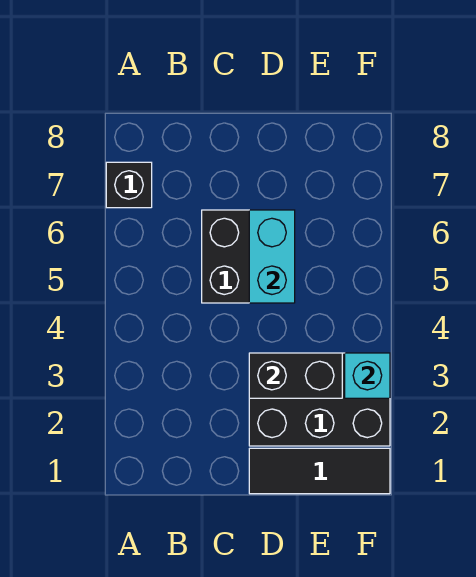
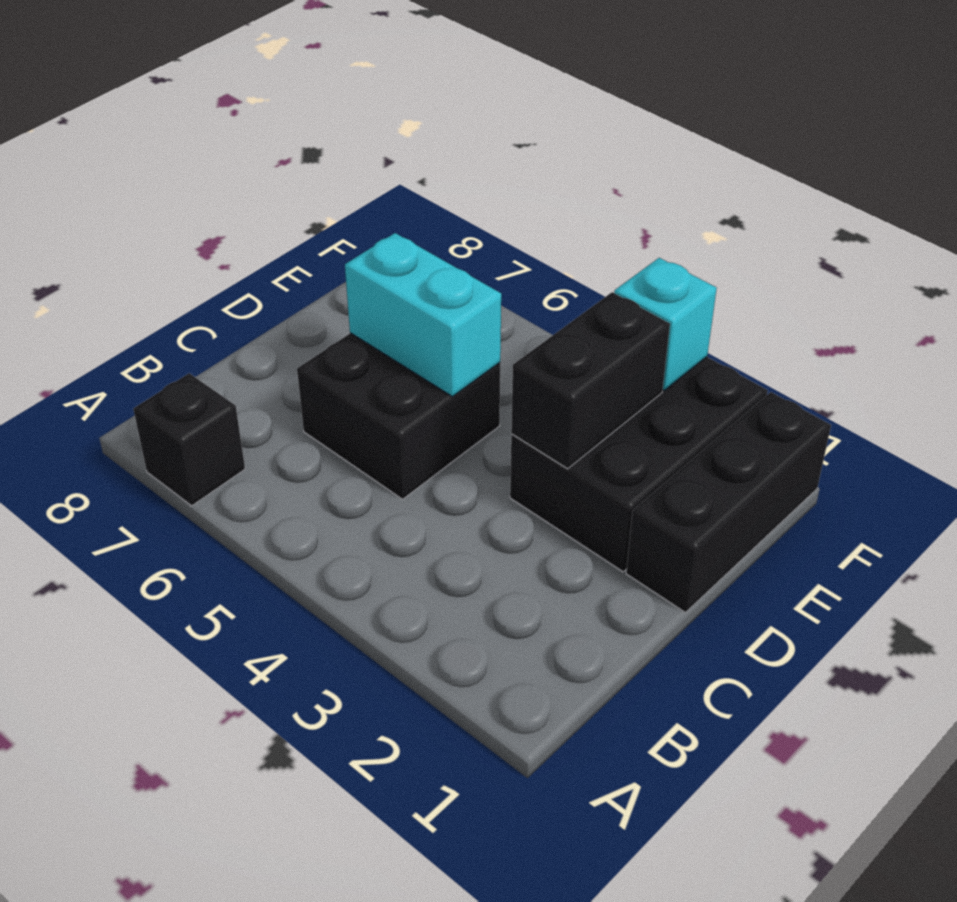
black 1x3 tile [249,448,390,494] -> black 1x3 brick [626,392,831,613]

